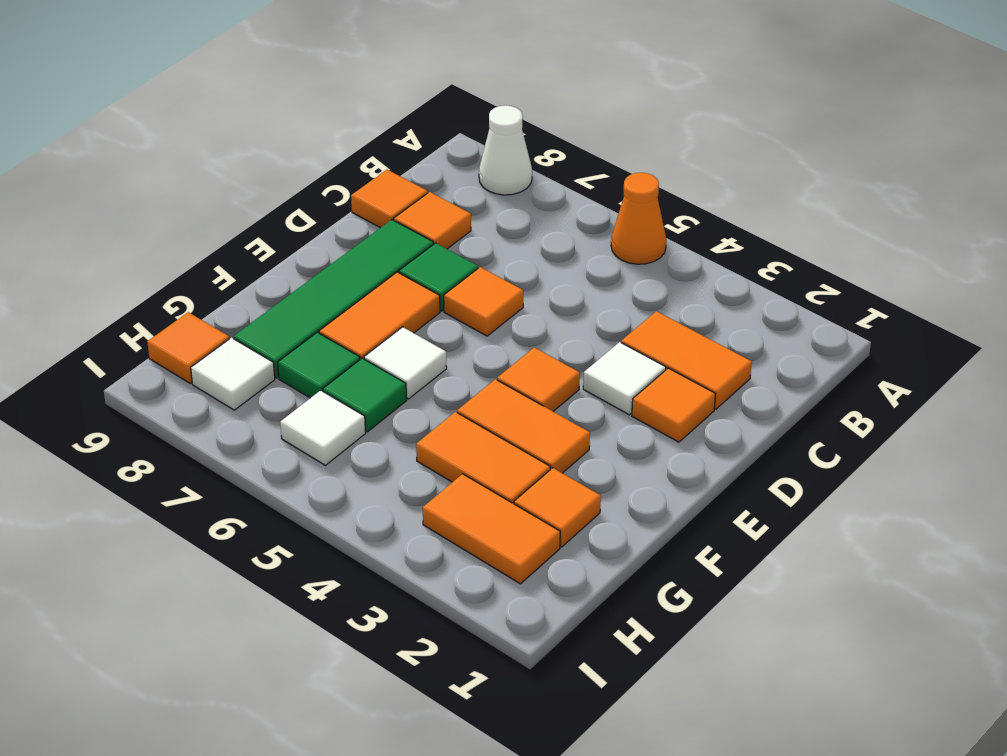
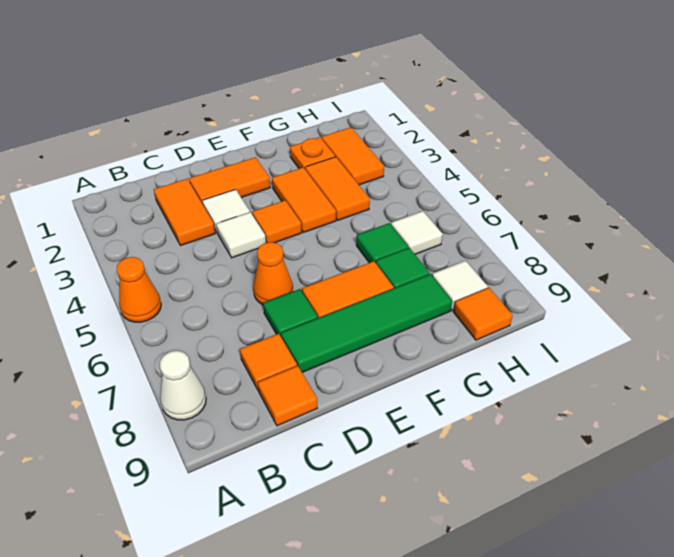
orange 1x1 tile [632,368,715,442] -> orange 1x2 tile [189,157,270,204]
orange 1x1 tile [444,267,523,336] -> orange 1x1 cone [253,242,293,305]
white 1x1 tile [364,327,447,399] -> white 1x1 tile moved to [216,212,266,258]
orange 1x1 tile [514,468,601,547] -> orange 1x1 plate [290,137,335,169]

